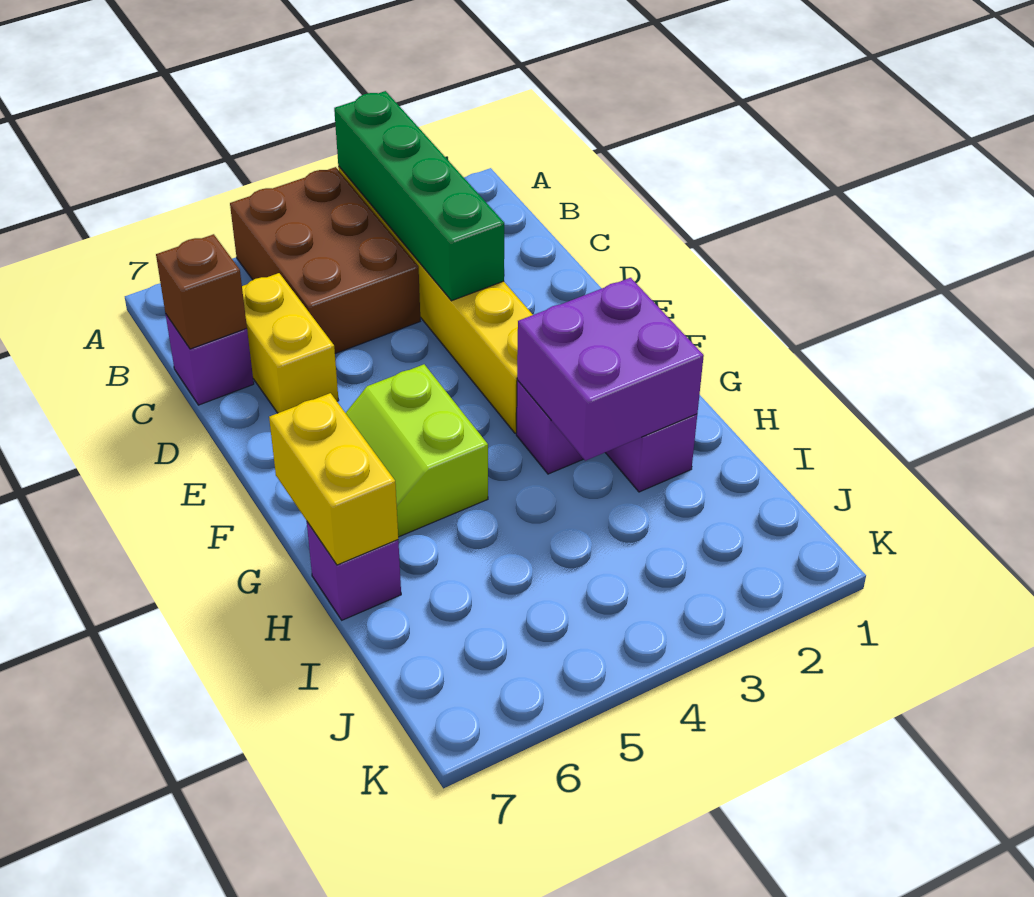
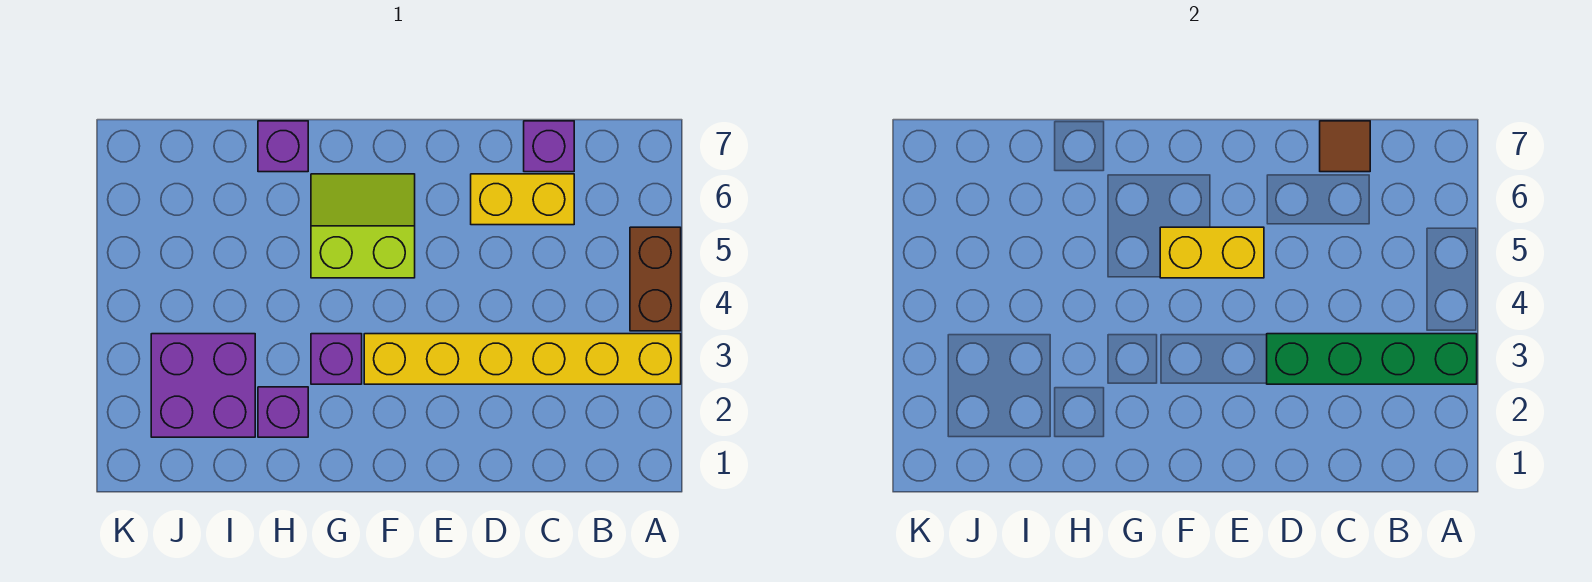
brown 2x3 brick [230,167,420,354] -> brown 1x2 brick [630,227,681,331]
brown 1x1 brick [156,234,247,349] -> brown 1x1 tile [1320,121,1370,172]
purple 2x2 brick [517,278,704,461] -> purple 2x2 brick moved to [151,334,255,437]
yellow 1x2 brick [269,393,398,565] -> yellow 1x2 brick moved to [1160,227,1264,278]

